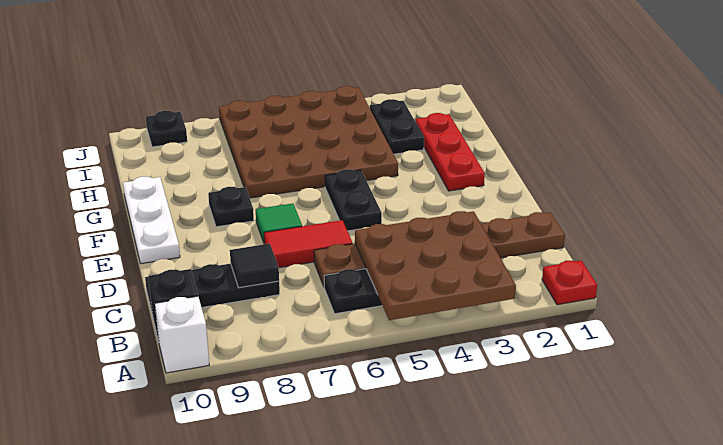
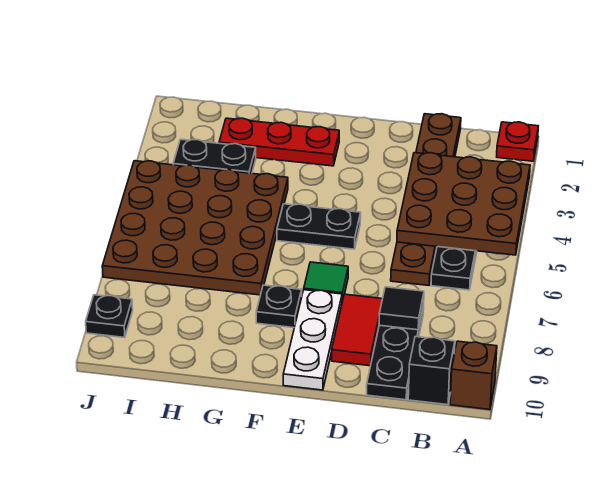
white 1x1 brick [155,296,209,373] -> brown 1x1 brick [450,341,497,410]
red 1x2 tile [264,220,353,268] -> red 1x2 tile moved to [332,294,382,366]
white 1x3 plate [123,177,180,264] -> white 1x3 plate turned to [283,290,342,390]

